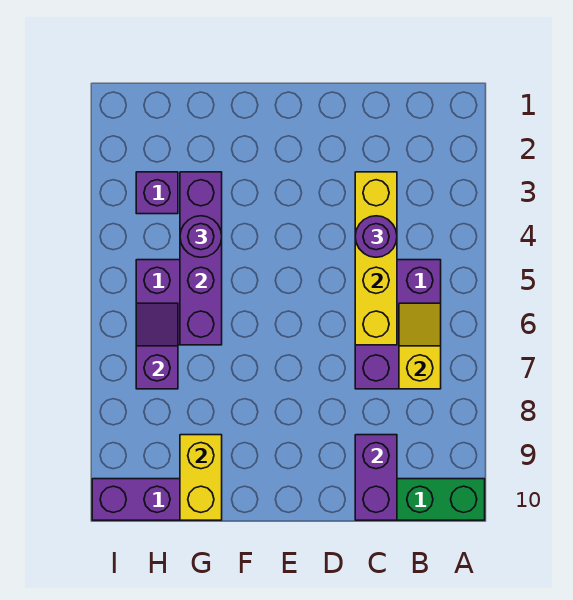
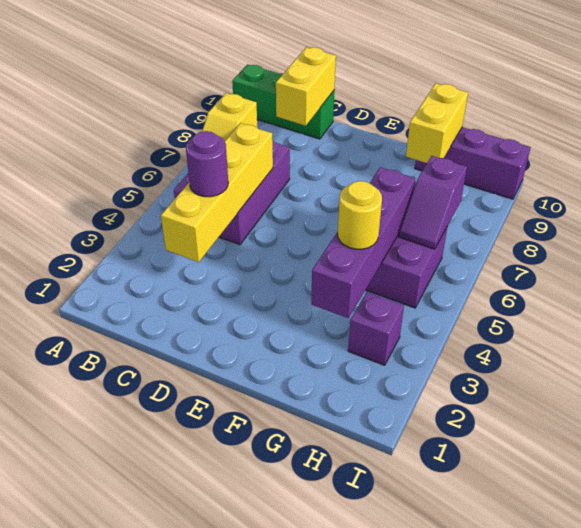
purple 1x2 brick [355,435,397,520] -> yellow 1x2 brick [276,47,336,126]
purple 1x1 round brick [180,216,222,257] -> yellow 1x1 round brick [338,181,382,249]

